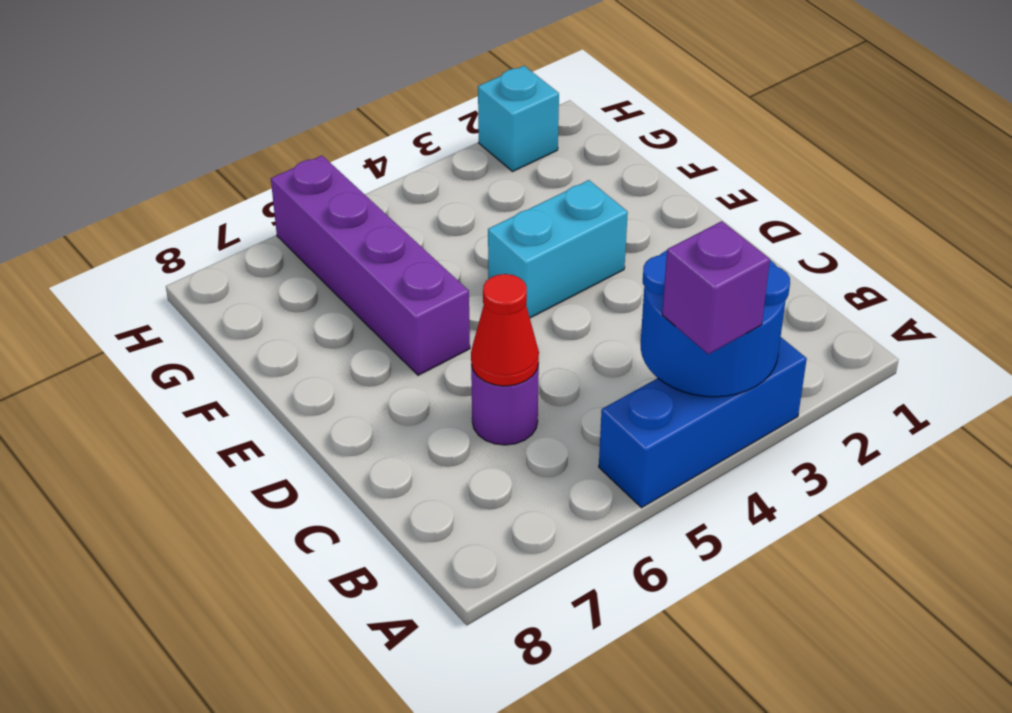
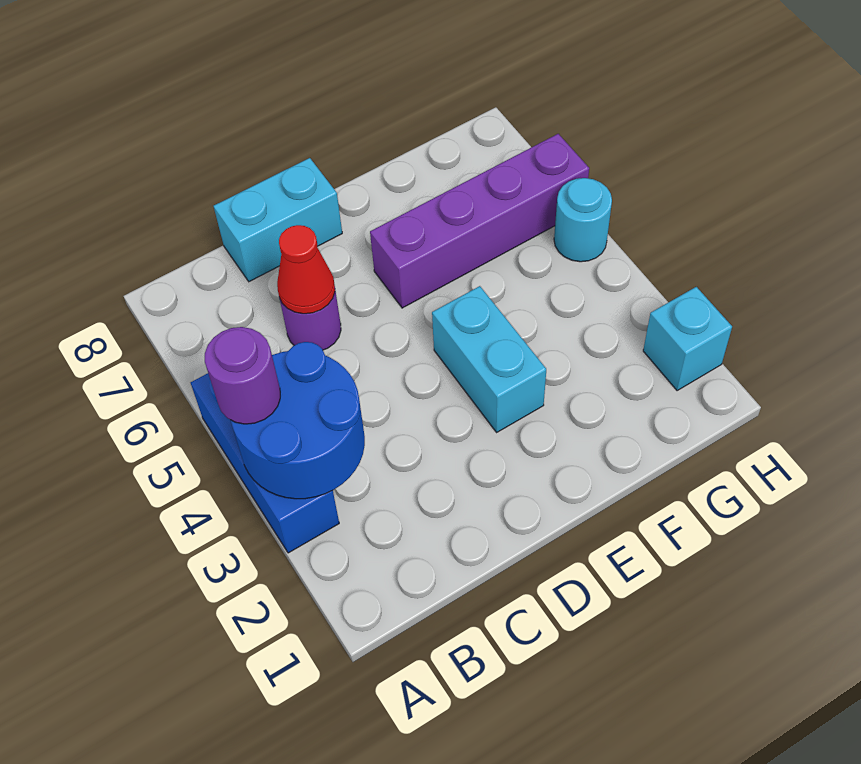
purple 1x1 brick [662,221,770,354] -> purple 1x1 round brick [205,327,280,424]
none -> cyan 1x2 brick [214,158,342,282]
none -> cyan 1x1 round brick [554,178,612,262]

